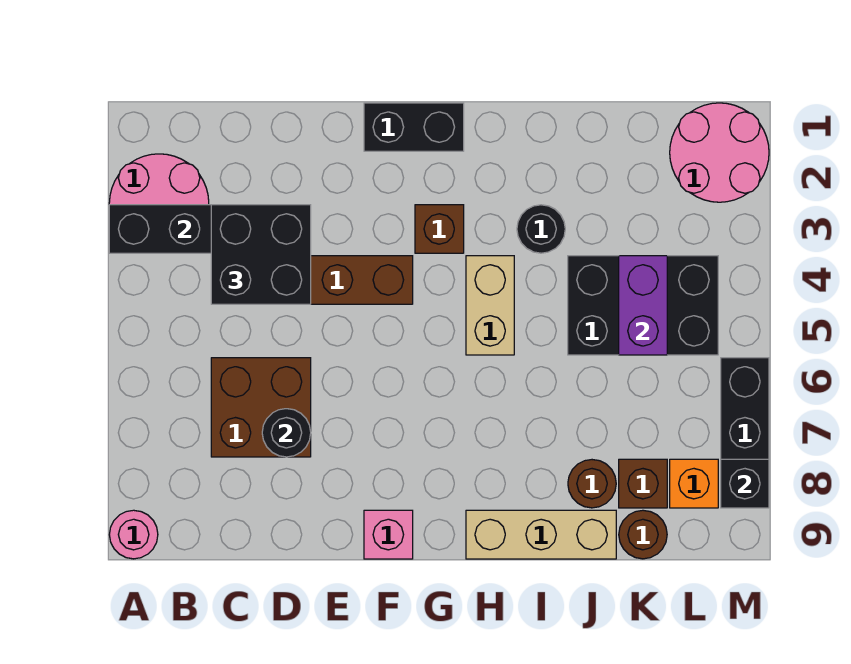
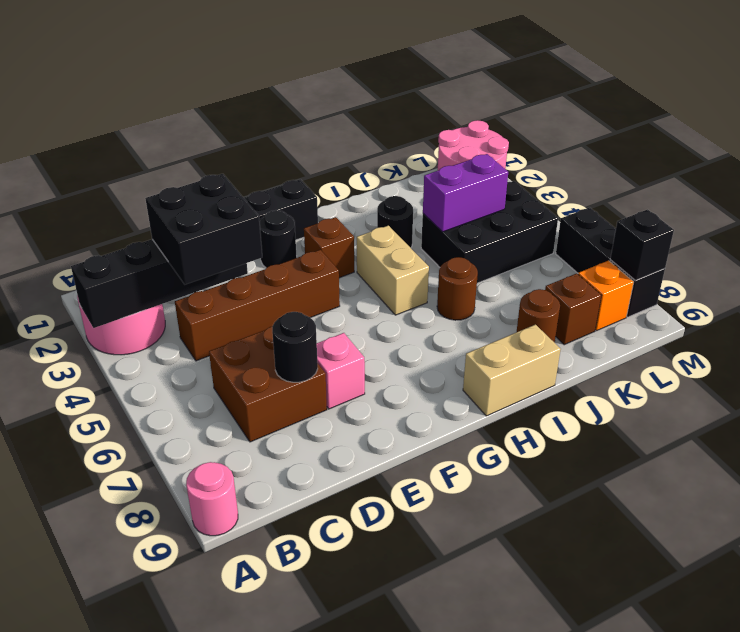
none -> black 1x1 round brick [259,210,297,268]
pink 1x1 brick [364,510,413,559] -> pink 1x1 brick moved to [317,333,365,409]
tan 1x3 brick [466,510,616,559] -> tan 1x2 brick [463,325,561,416]
purple 1x2 brick [619,256,667,355] -> purple 1x2 brick turned to [423,154,508,232]
brown 1x1 round brick [619,510,667,559] -> brown 1x1 round brick moved to [437,257,478,320]

